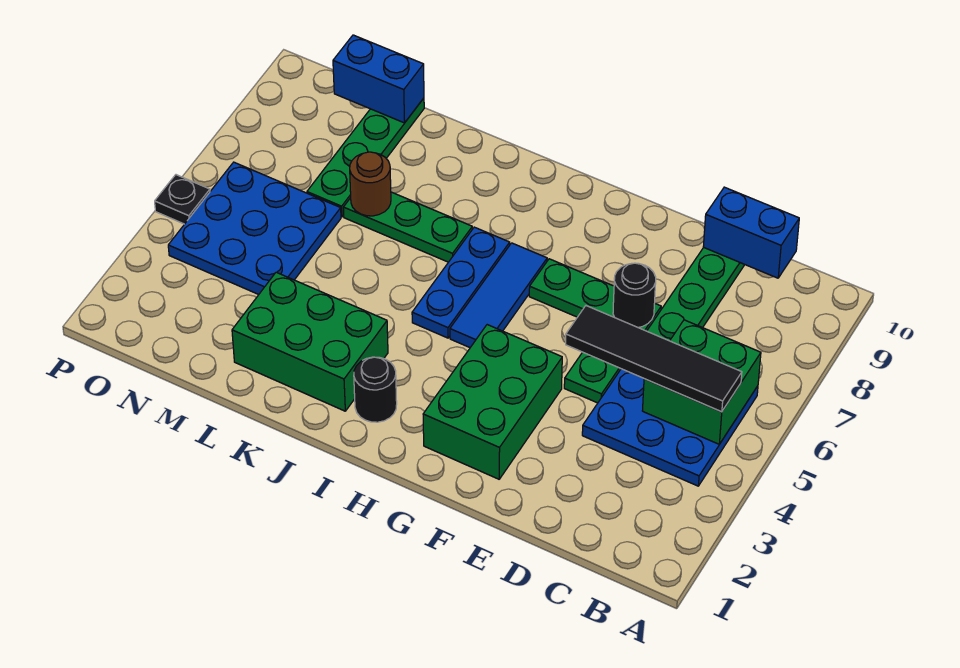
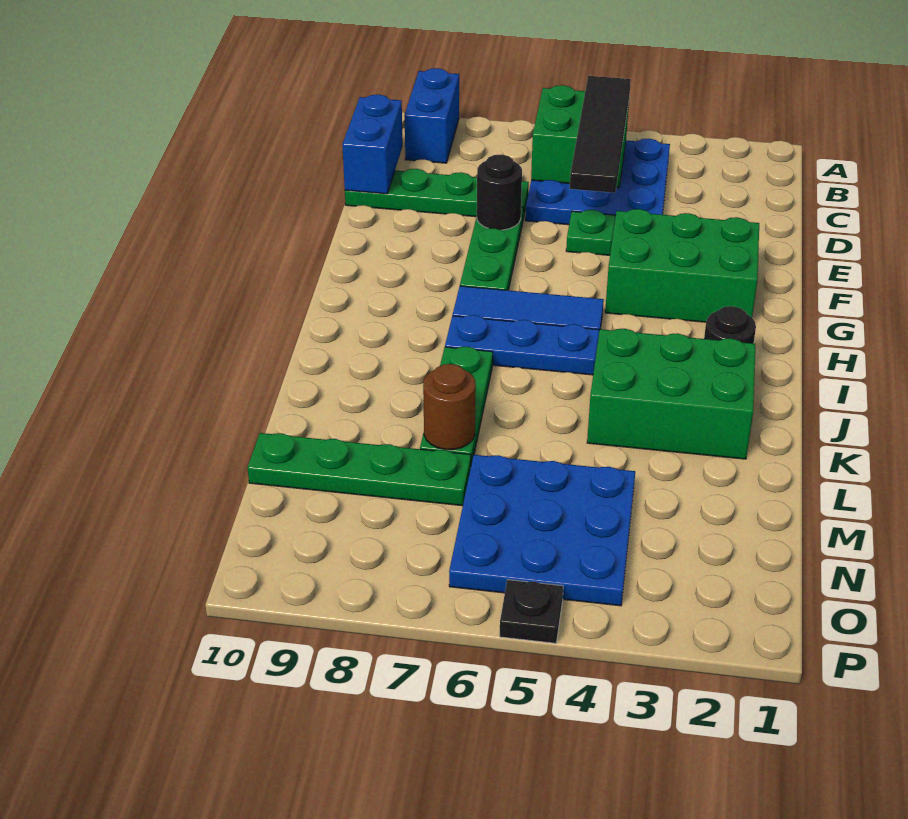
green 2x3 brick [232,272,388,411] -> green 2x3 brick turned to [587,329,755,459]
blue 1x2 brick [333,35,424,123] -> blue 1x2 brick moved to [404,68,459,163]

